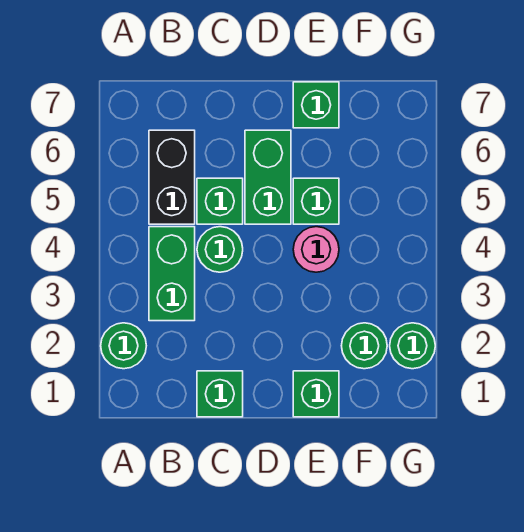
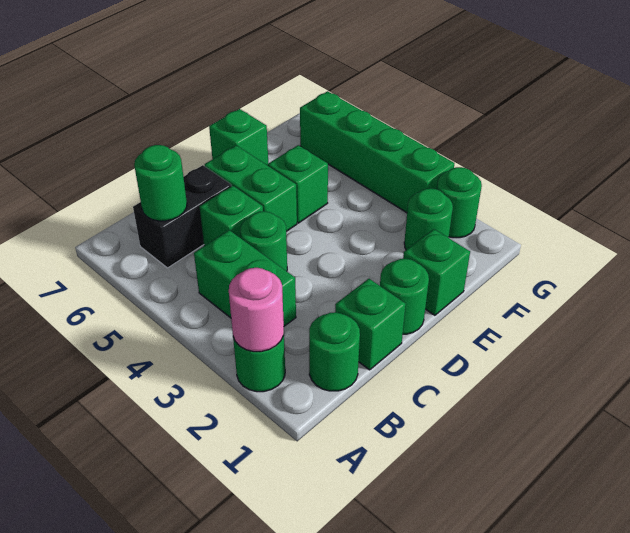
none -> green 1x1 round brick [309,312,360,391]
black 1x2 brick [149,130,195,224] -> black 1x2 brick turned to [133,165,231,268]
none -> green 1x1 round brick [134,145,187,221]
none -> green 1x1 round brick [380,259,429,334]
pink 1x1 round brick [293,227,339,272] -> pink 1x1 round brick moved to [229,268,284,352]
none -> green 1x4 brick [300,91,454,213]

